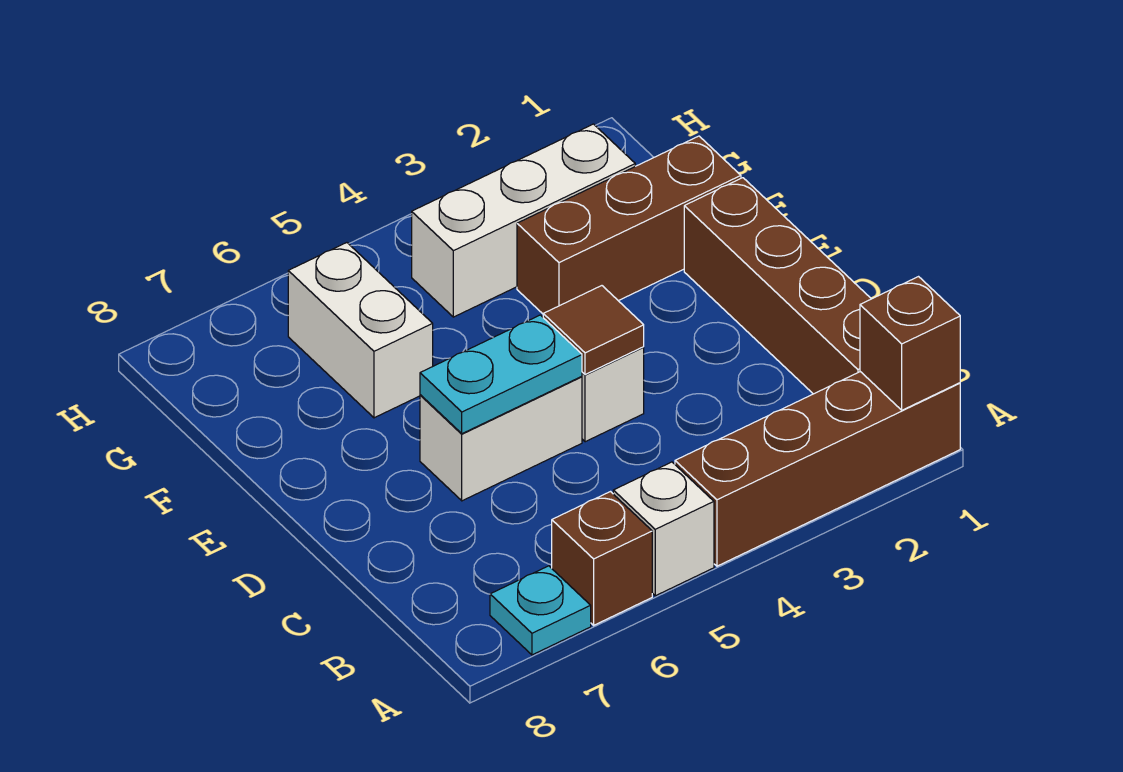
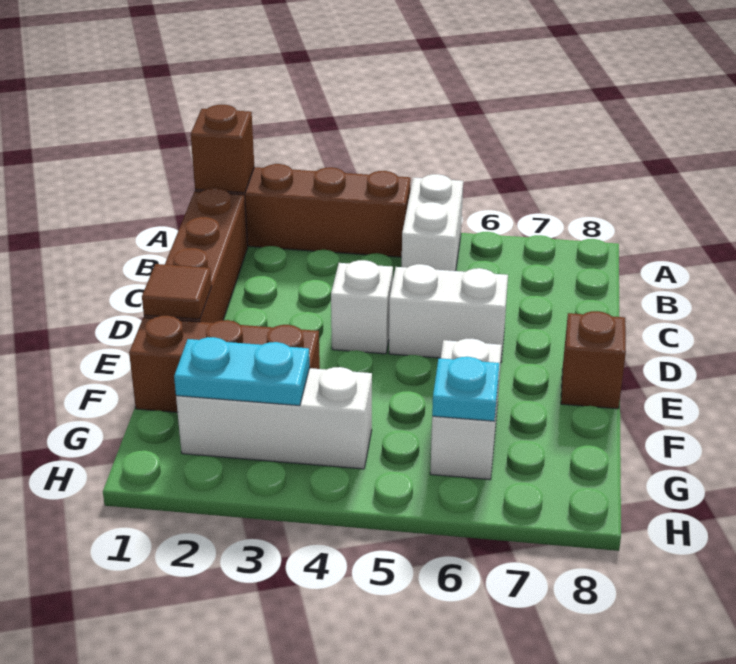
white 1x1 brick [613,462,714,596] -> white 1x2 brick [402,174,463,271]
brown 1x1 brick [552,492,652,625] -> brown 1x1 brick moved to [561,311,626,409]
cyan 1x1 plate [490,566,591,655] -> cyan 1x1 plate moved to [432,357,499,421]
brown 1x1 tile [543,286,644,375] -> brown 1x1 tile moved to [142,264,212,319]
cyan 1x2 plate [420,315,582,434] -> cyan 1x2 plate moved to [174,337,309,406]

